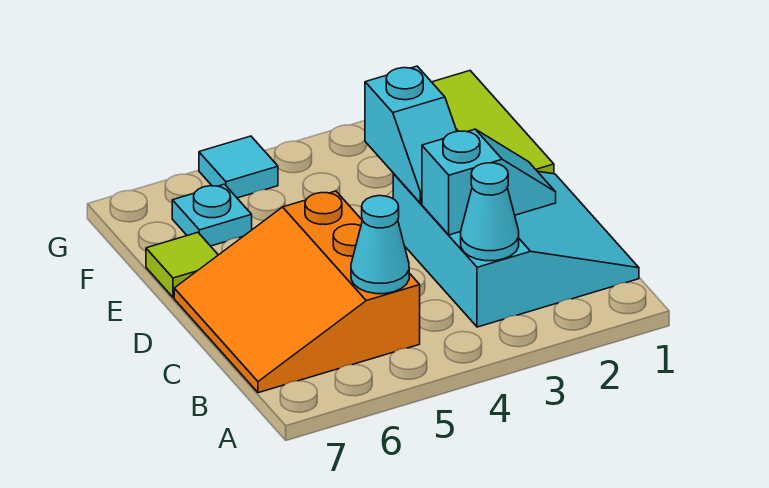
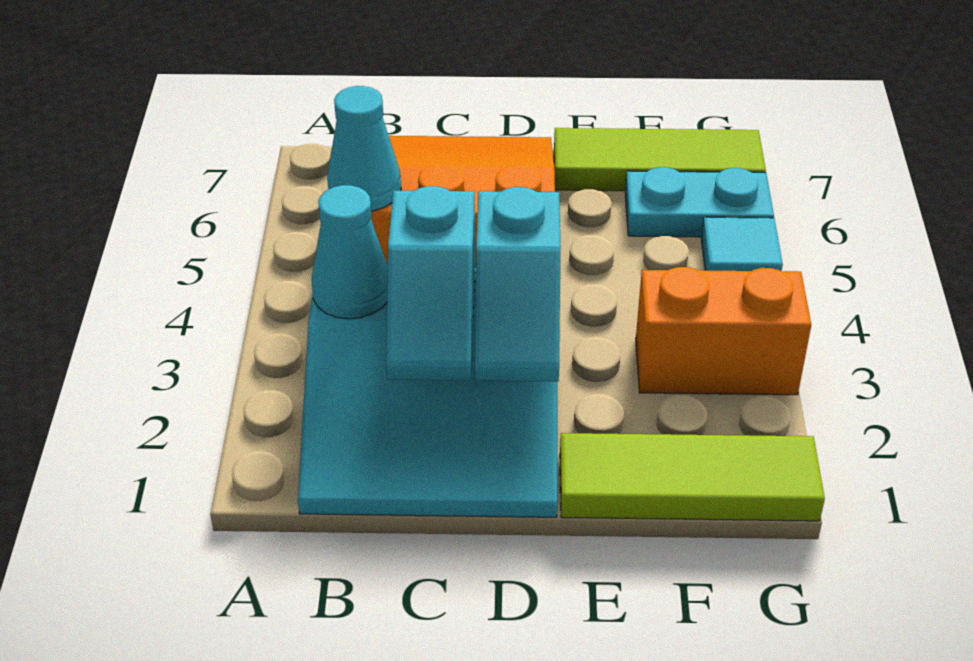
cyan 1x2 slope [365,66,457,203] -> cyan 1x2 slope turned to [475,187,561,382]
lime 1x1 tile [146,233,218,297] -> lime 1x3 tile [554,128,766,191]
none -> orange 1x2 brick [636,267,811,395]
cyan 1x1 plate [172,184,252,246] -> cyan 1x2 plate [625,167,774,237]

